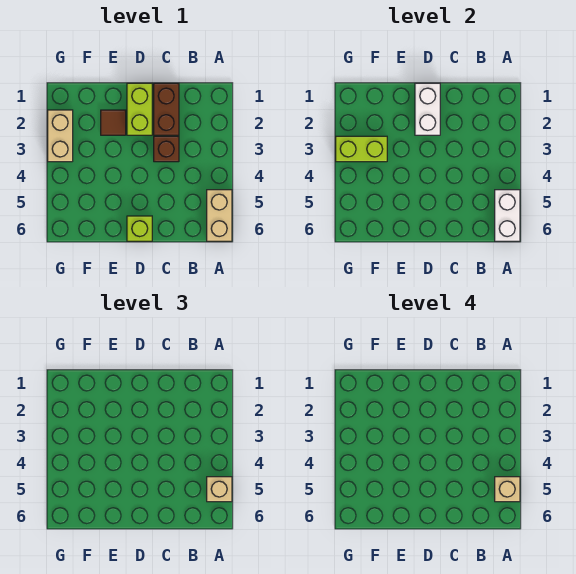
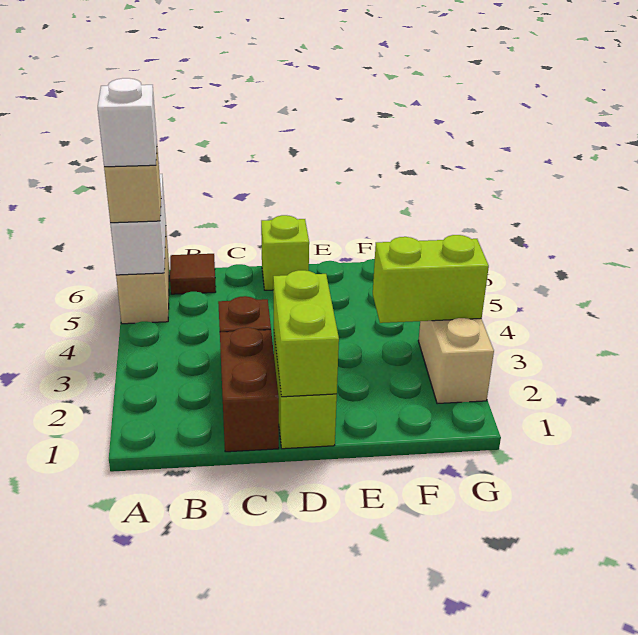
tan 1x1 brick [495,477,520,502] -> white 1x1 brick [98,78,157,167]
white 1x2 brick [415,83,440,135] -> lime 1x2 brick [273,270,339,397]
brown 1x1 tile [101,110,126,135] -> brown 1x1 tile moved to [170,254,216,294]

